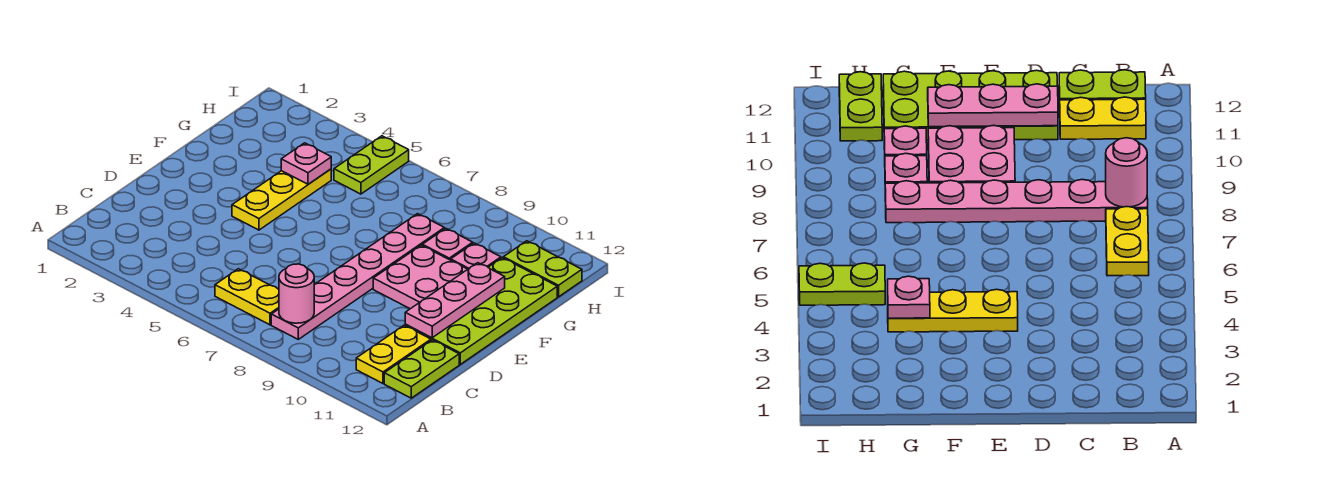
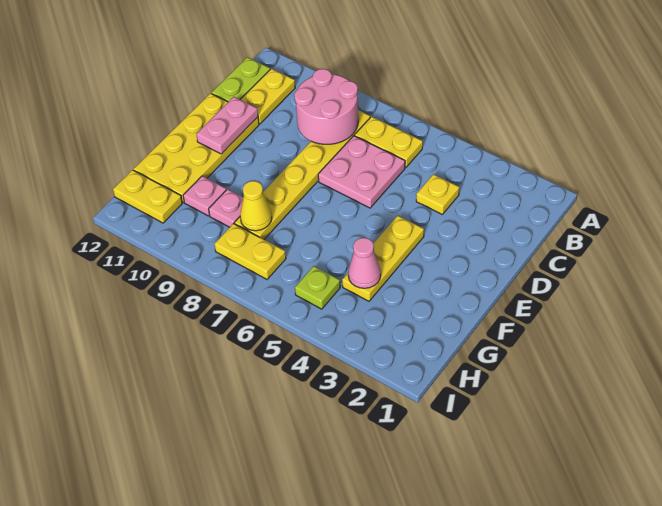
pink 1x6 plate [271,214,444,339] -> yellow 1x6 plate [235,110,370,239]
pink 1x1 round brick [279,264,315,323] -> pink 2x2 round brick [294,69,358,144]
none -> yellow 1x1 plate [416,174,459,214]
lime 2x4 plate [405,258,557,364] -> yellow 2x4 plate [134,93,259,202]
pink 1x3 plate [405,263,505,338] -> pink 1x2 plate [196,97,258,154]
pink 2x2 plate [373,245,468,309] -> pink 2x2 plate moved to [318,136,405,208]
pink 1x1 plate [281,143,331,184] -> pink 1x1 cone [348,238,381,288]
none -> yellow 1x1 cone [240,181,272,231]
lime 1x2 plate [334,136,409,194] -> lime 1x1 plate [295,266,340,309]
none -> yellow 1x2 plate [214,223,286,279]
lime 1x2 plate [503,241,582,297] -> yellow 1x2 plate [113,170,182,223]

